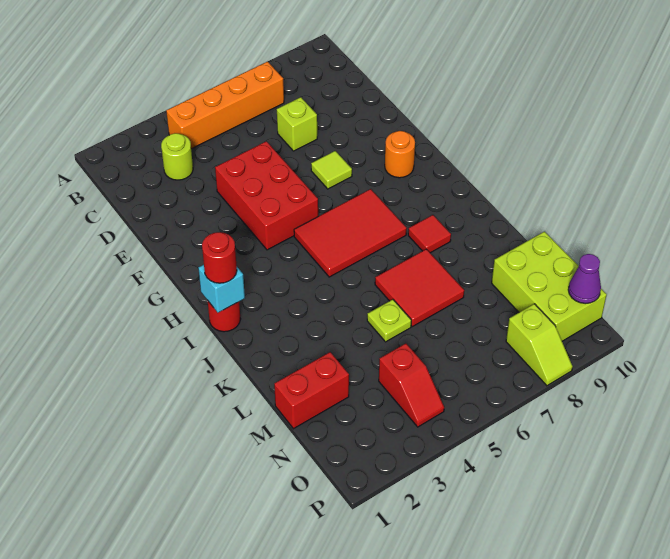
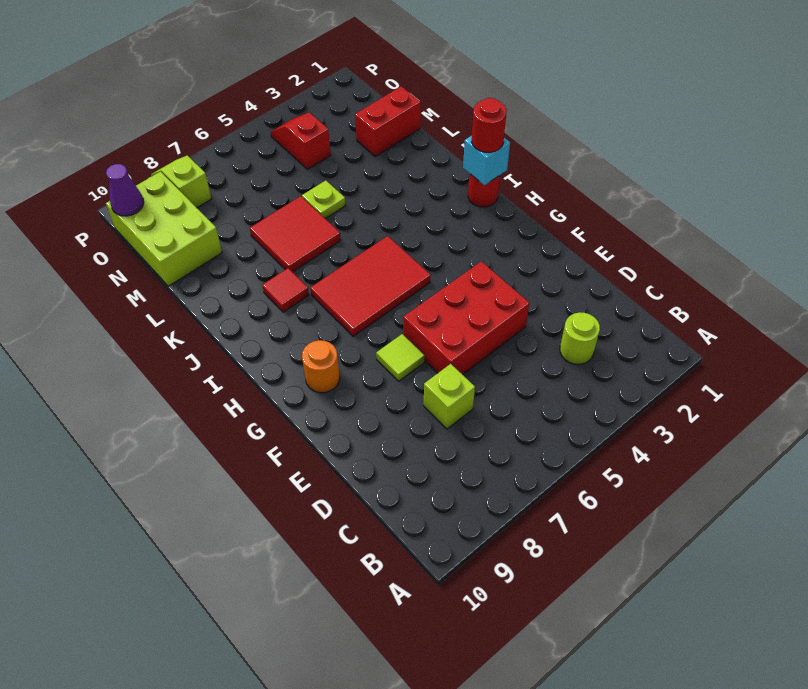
orange 1x4 brick [166,61,284,149] -> none
red 2x3 brick [215,141,318,250] -> red 2x3 brick turned to [403,261,529,375]

